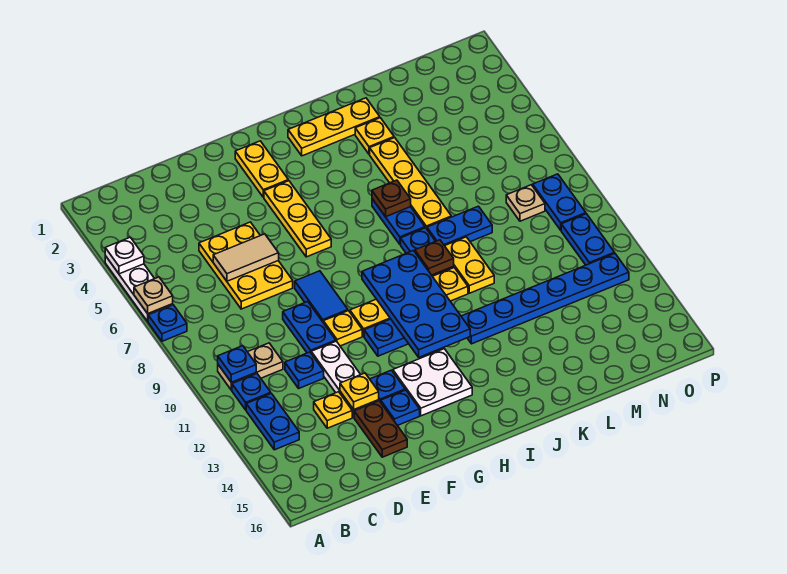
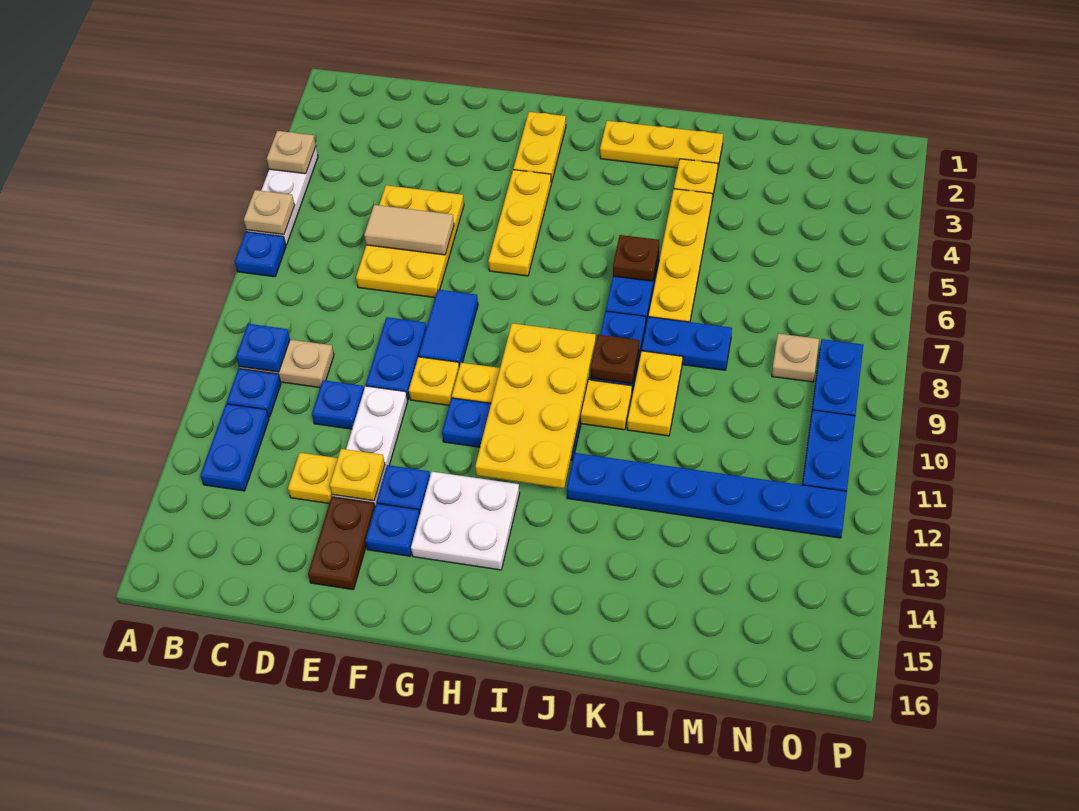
white 1x1 plate [105,237,144,274] -> tan 1x1 plate [267,131,316,174]
blue 2x4 plate [362,251,470,357] -> yellow 2x4 plate [475,323,596,488]

